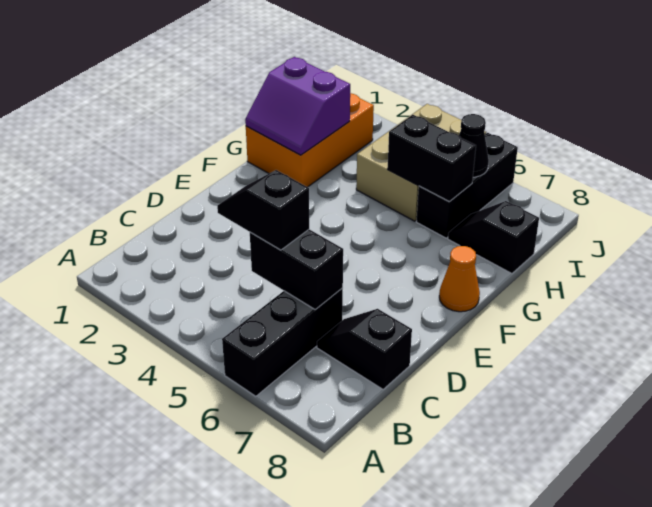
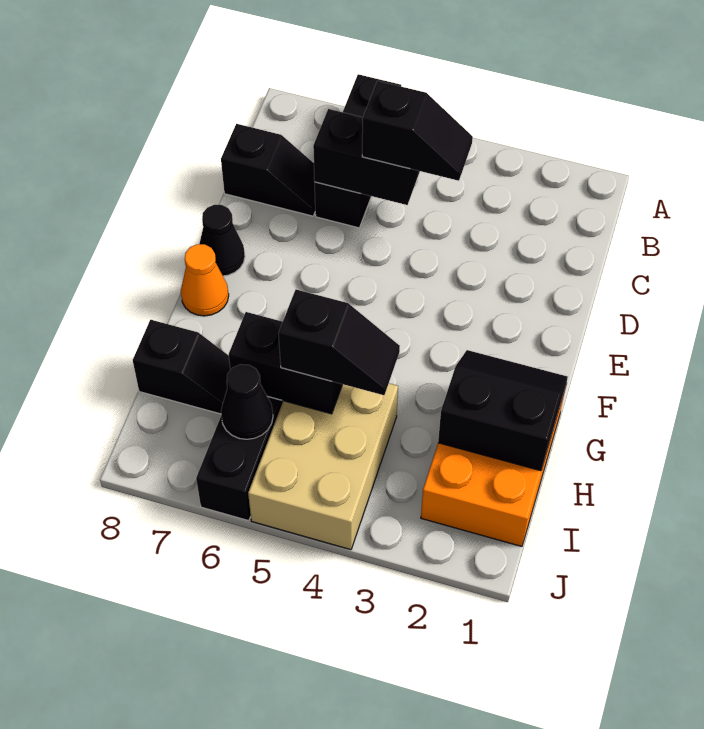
none -> black 1x1 cone [199,205,245,276]
purple 2x2 slope [245,57,350,155] -> black 2x2 slope [438,350,568,471]
none -> black 1x2 slope [279,290,400,395]

